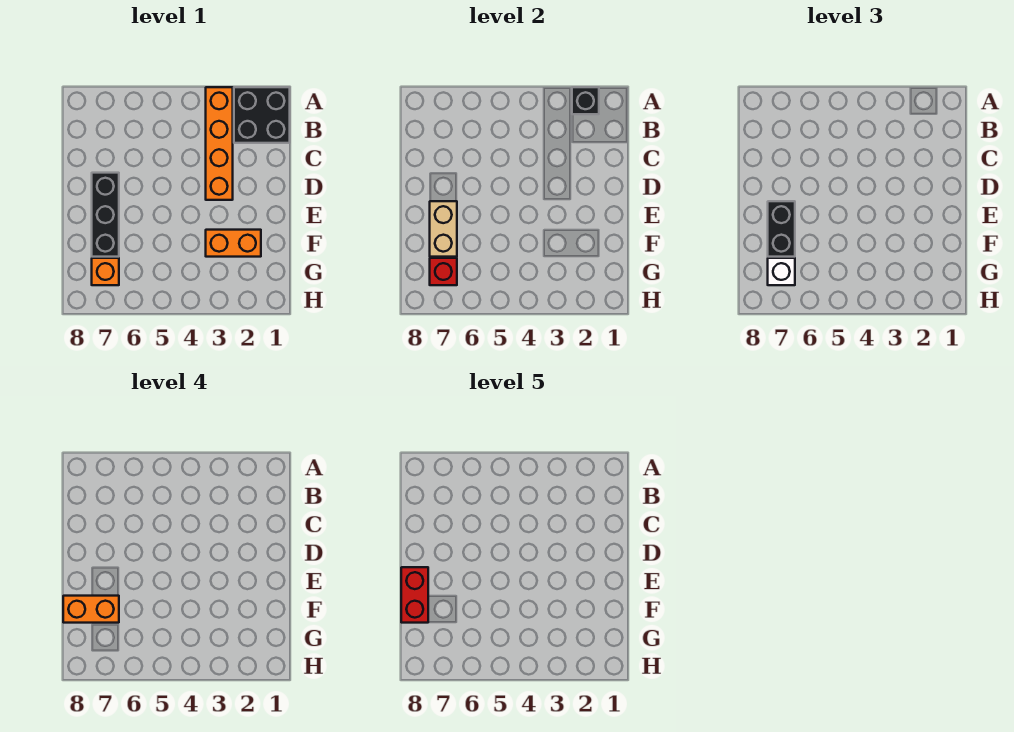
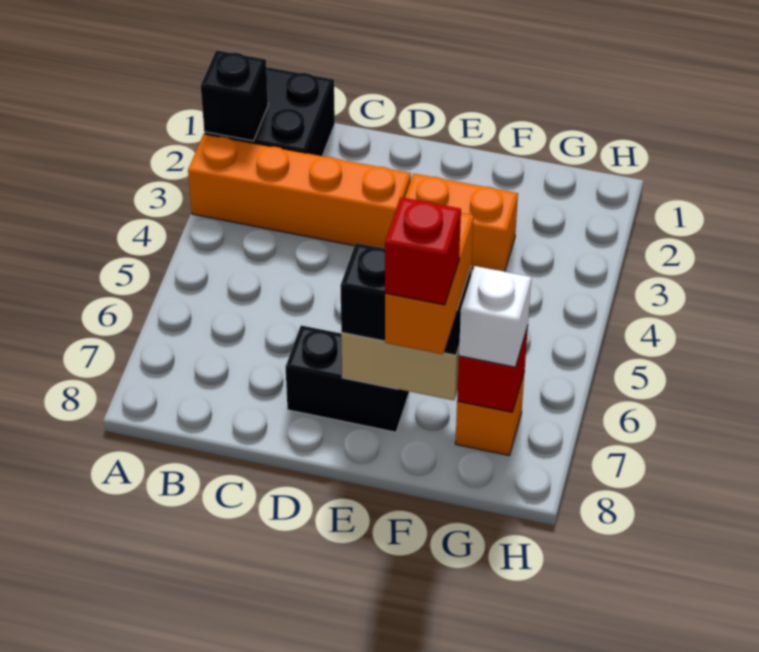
black 1x3 brick [92,173,119,257] -> black 1x2 brick [286,325,409,432]
red 1x2 brick [401,567,428,623] -> red 1x1 brick [385,197,461,305]
orange 1x2 brick [206,230,261,257] -> orange 1x2 brick turned to [405,174,518,272]

